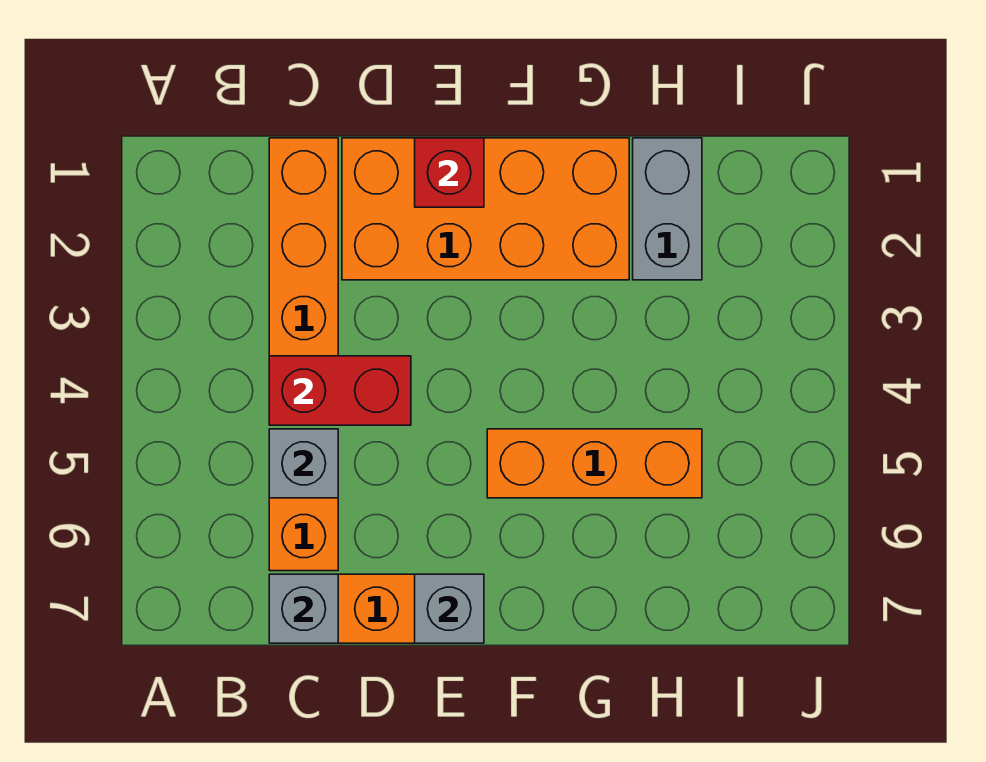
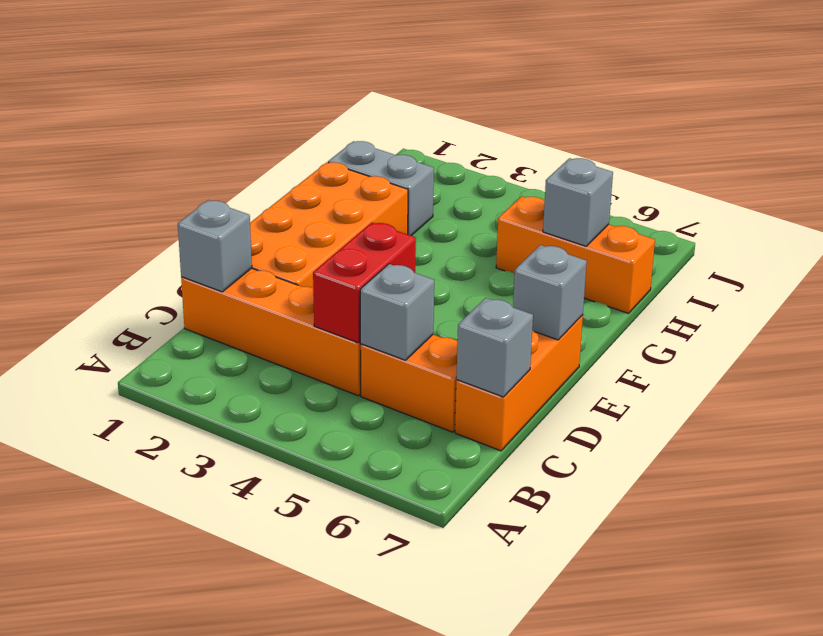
none -> grey 1x1 brick [178,200,252,292]
red 1x1 brick [415,138,484,207] -> none
orange 1x3 brick [487,429,702,498] -> orange 1x3 brick turned to [496,196,655,313]
none -> grey 1x1 brick [543,158,613,246]

